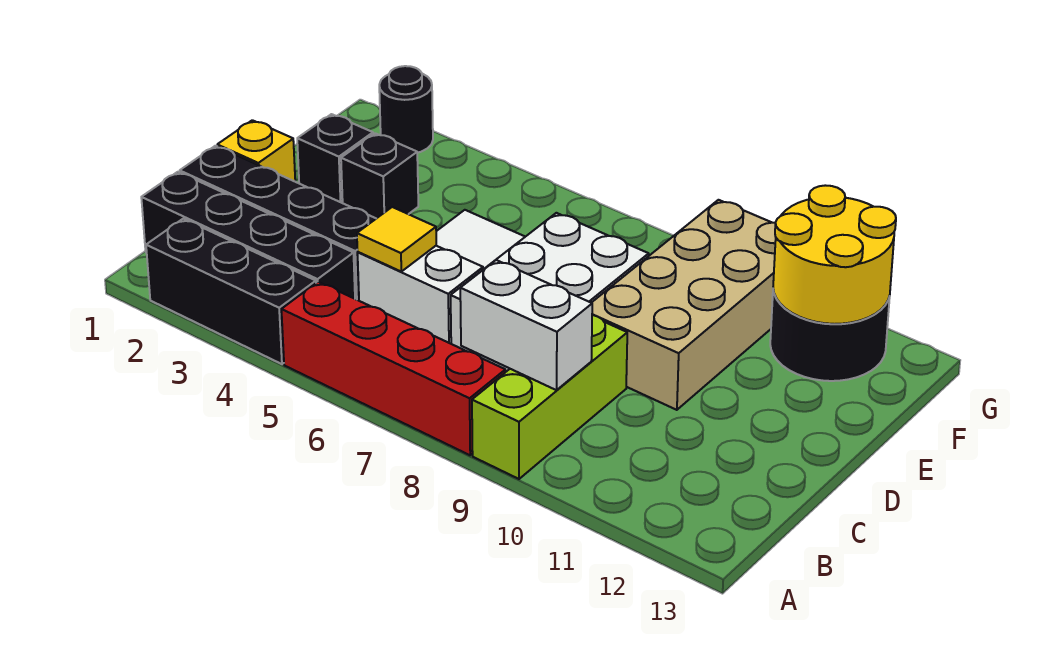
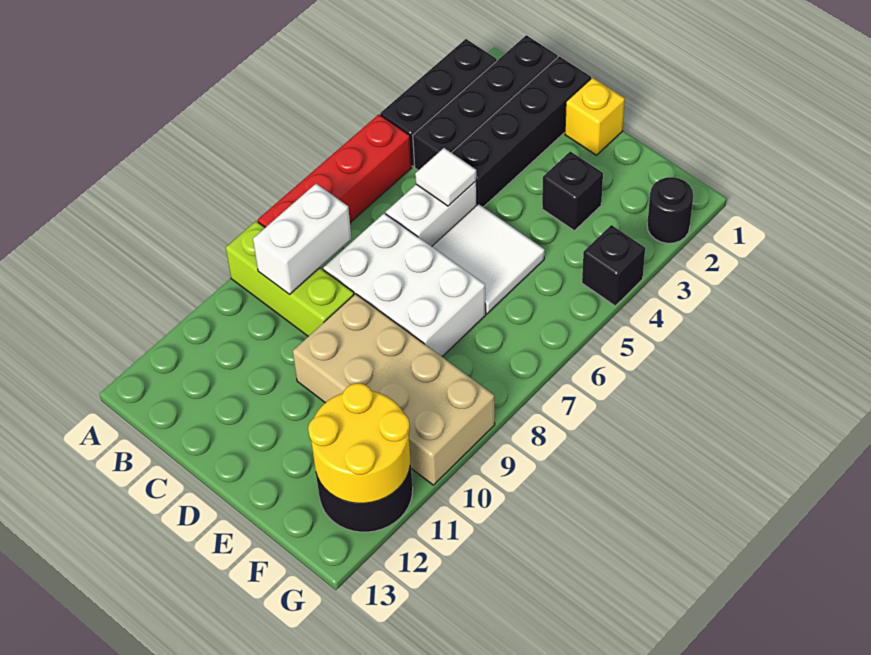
yellow 1x1 tile [357,207,436,272] -> white 1x1 tile [415,148,476,206]
black 1x1 brick [297,114,373,203] -> black 1x1 brick moved to [582,225,645,306]

